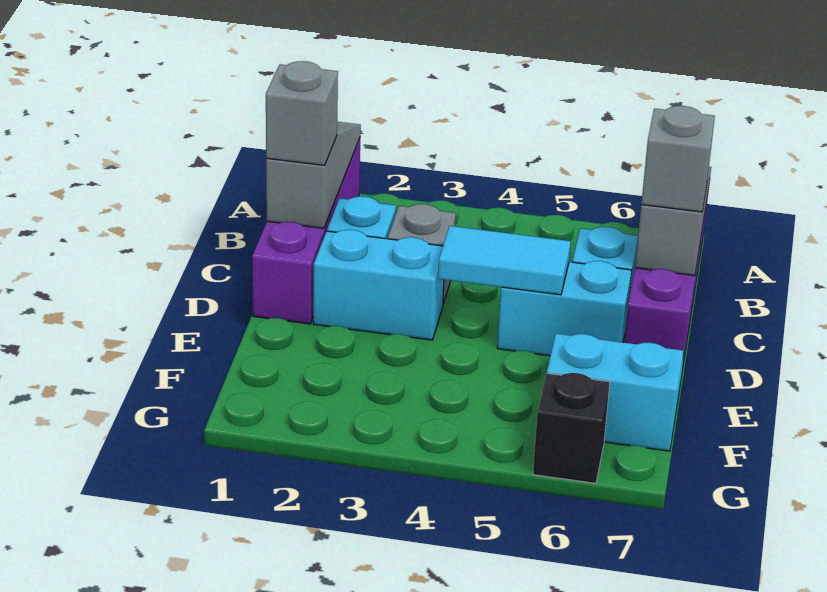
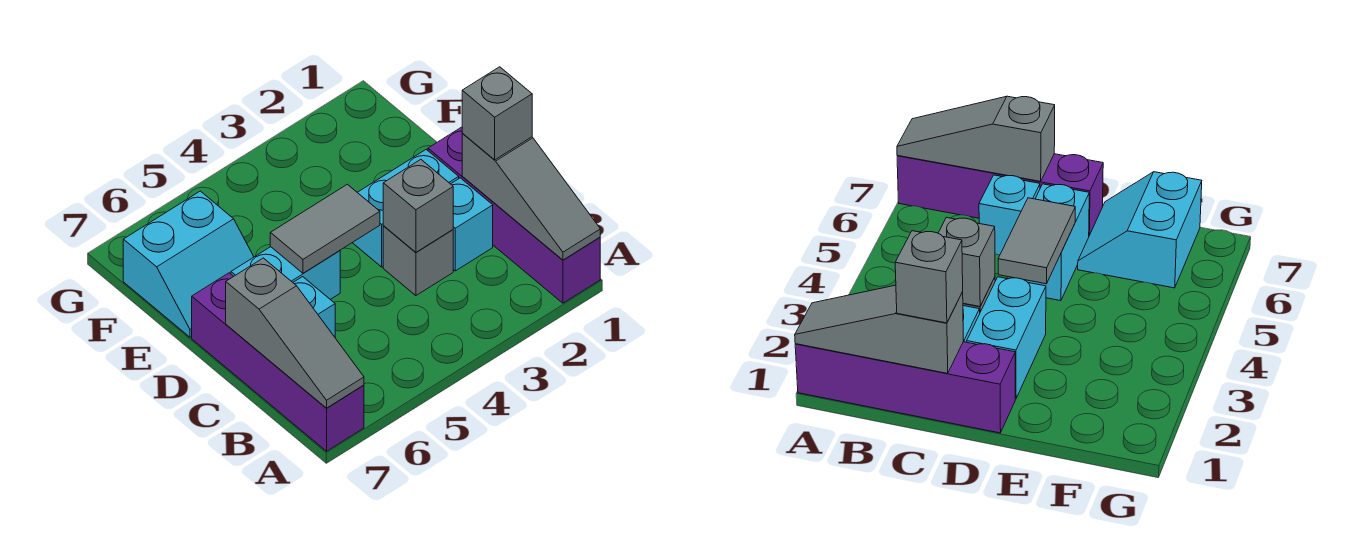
grey 1x1 brick [641,106,715,212] -> grey 1x1 brick moved to [383,160,453,252]
cyan 1x2 tile [438,226,571,295] -> grey 1x2 tile [270,184,380,273]
black 1x1 brick [533,373,610,483] -> none

